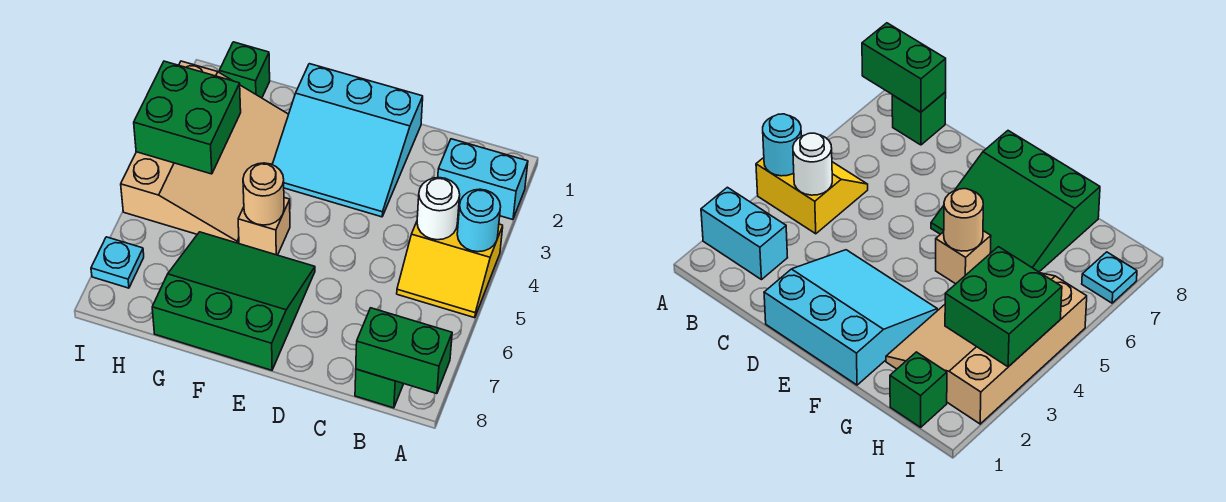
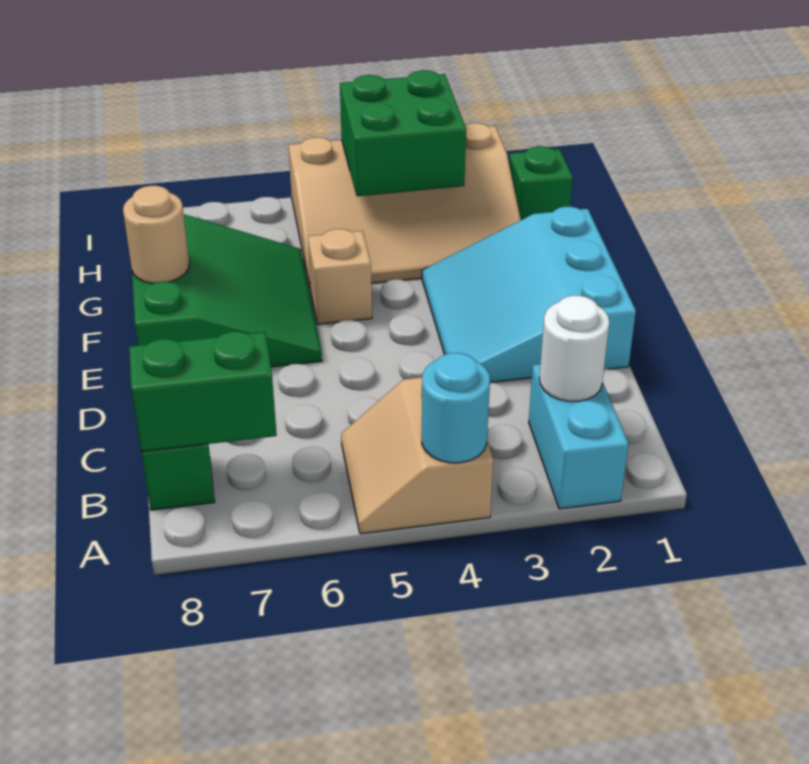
yellow 2x2 slope [397,212,503,318] -> tan 2x2 slope [341,377,493,534]
green 1x2 brick [356,308,452,394] -> green 1x2 brick turned to [129,331,277,452]
white 1x1 round brick [417,178,460,240] -> white 1x1 round brick moved to [539,295,609,401]
tan 1x1 round brick [243,163,284,225] -> tan 1x1 round brick moved to [123,186,189,283]
cyan 1x1 plate [91,237,144,288] -> none

